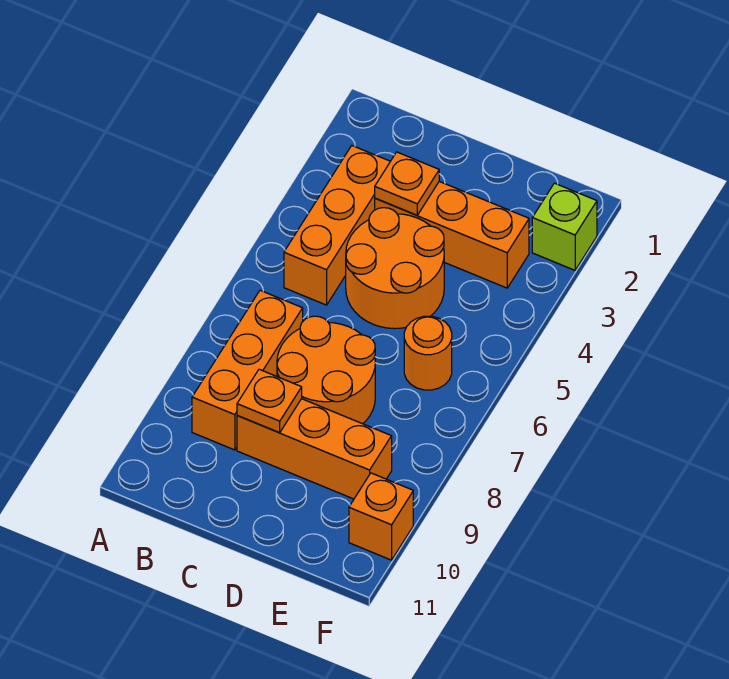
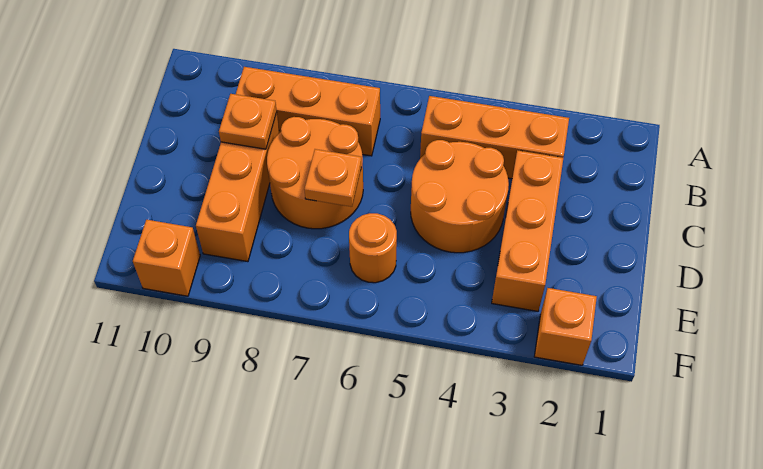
orange 1x1 plate [375,152,439,215] -> orange 1x1 plate moved to [304,149,361,207]
lime 1x1 brick [532,183,597,270] -> orange 1x1 brick [534,288,597,365]

